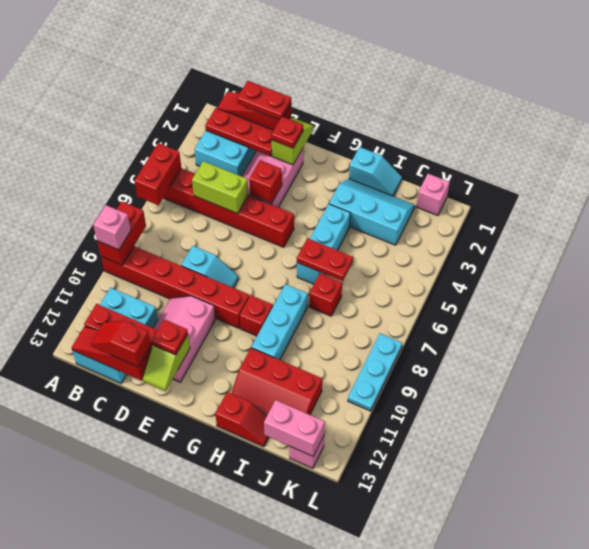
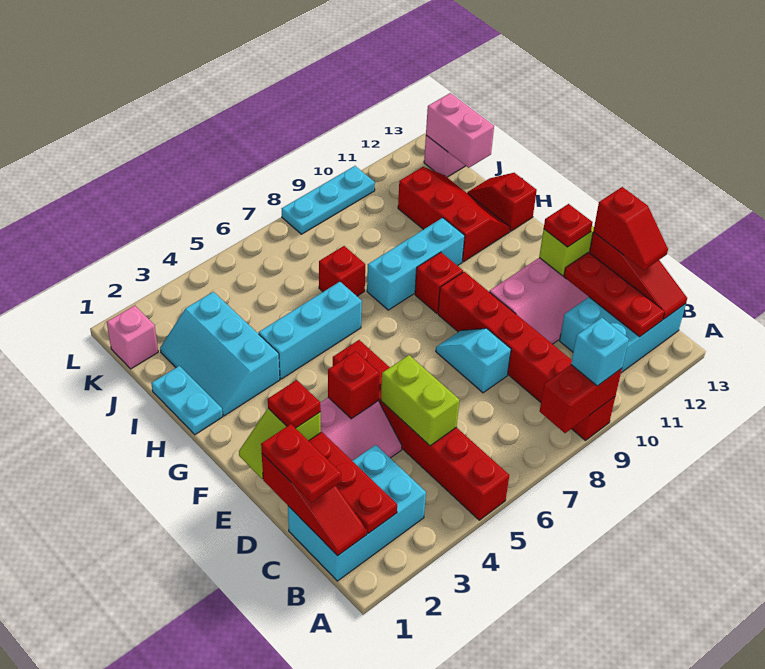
red 1x2 brick [135,143,181,205] -> none
pink 1x1 brick [93,205,131,250] -> cyan 1x1 brick [571,318,629,386]
cyan 1x2 slope [349,147,402,196] -> cyan 1x2 plate [151,366,223,435]
red 1x2 plate [297,238,353,281] -> none

